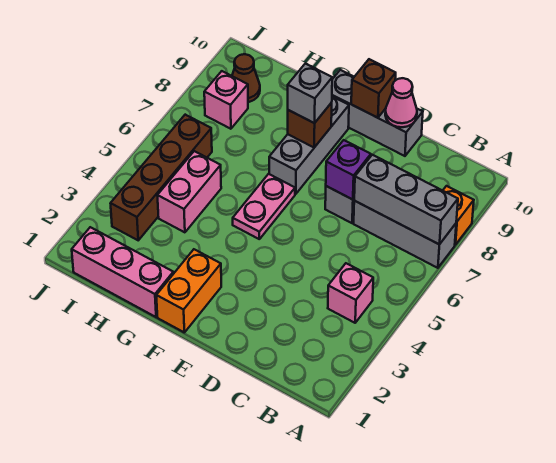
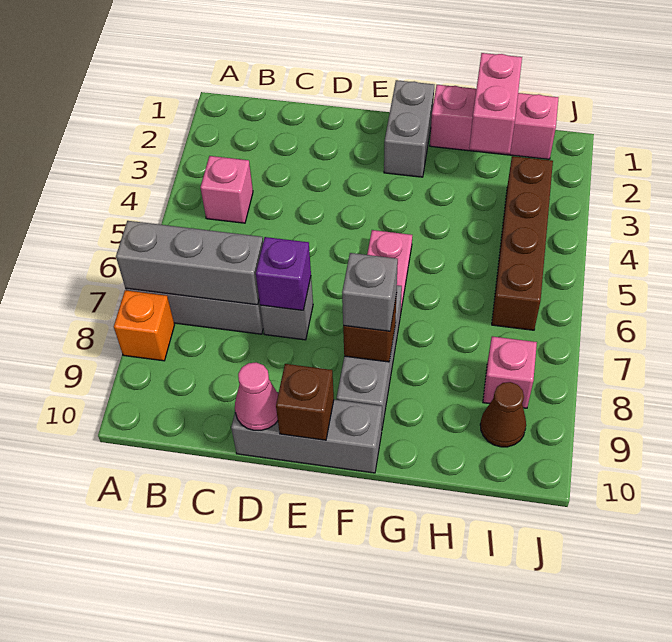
orange 1x2 brick [156,249,221,333] -> grey 1x2 brick [384,80,434,177]
pink 1x2 brick [157,151,221,232] -> pink 1x2 brick moved to [469,53,522,154]

